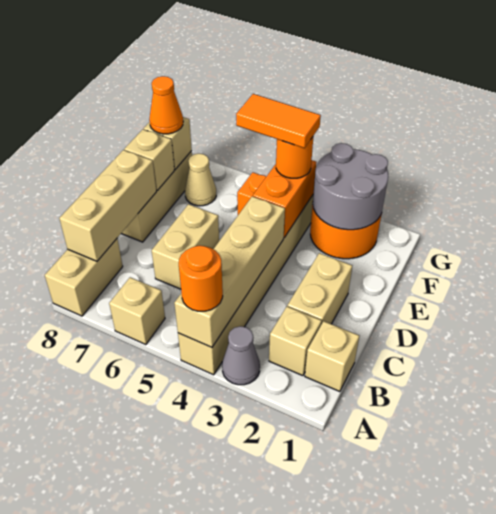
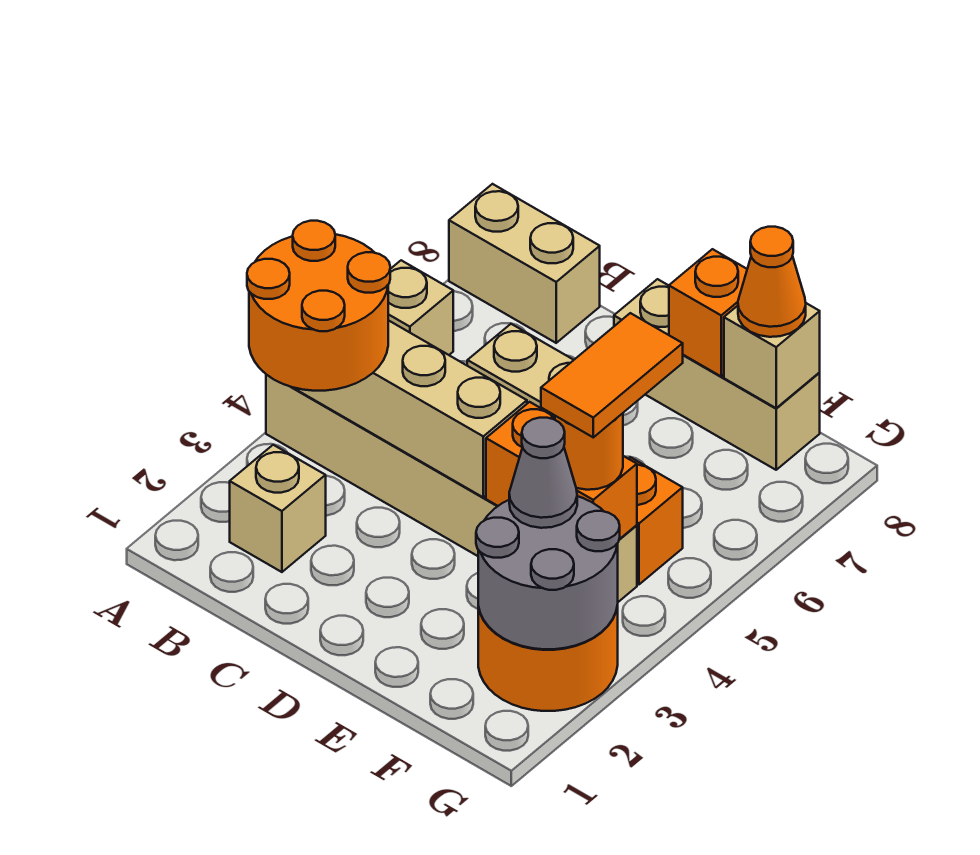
grey 1x1 cone [222,326,260,385] -> grey 1x1 cone moved to [509,418,577,528]
orange 1x1 round brick [179,246,223,311] -> orange 2x2 round brick [247,221,390,391]
tan 1x1 brick [305,321,359,392] -> none
tan 1x3 brick [59,150,156,261] -> none
tan 1x2 brick [287,253,352,324] -> none
tan 1x1 brick [124,129,175,191] -> orange 1x1 brick [669,249,747,376]
tan 1x1 cone [185,154,216,206] -> none

